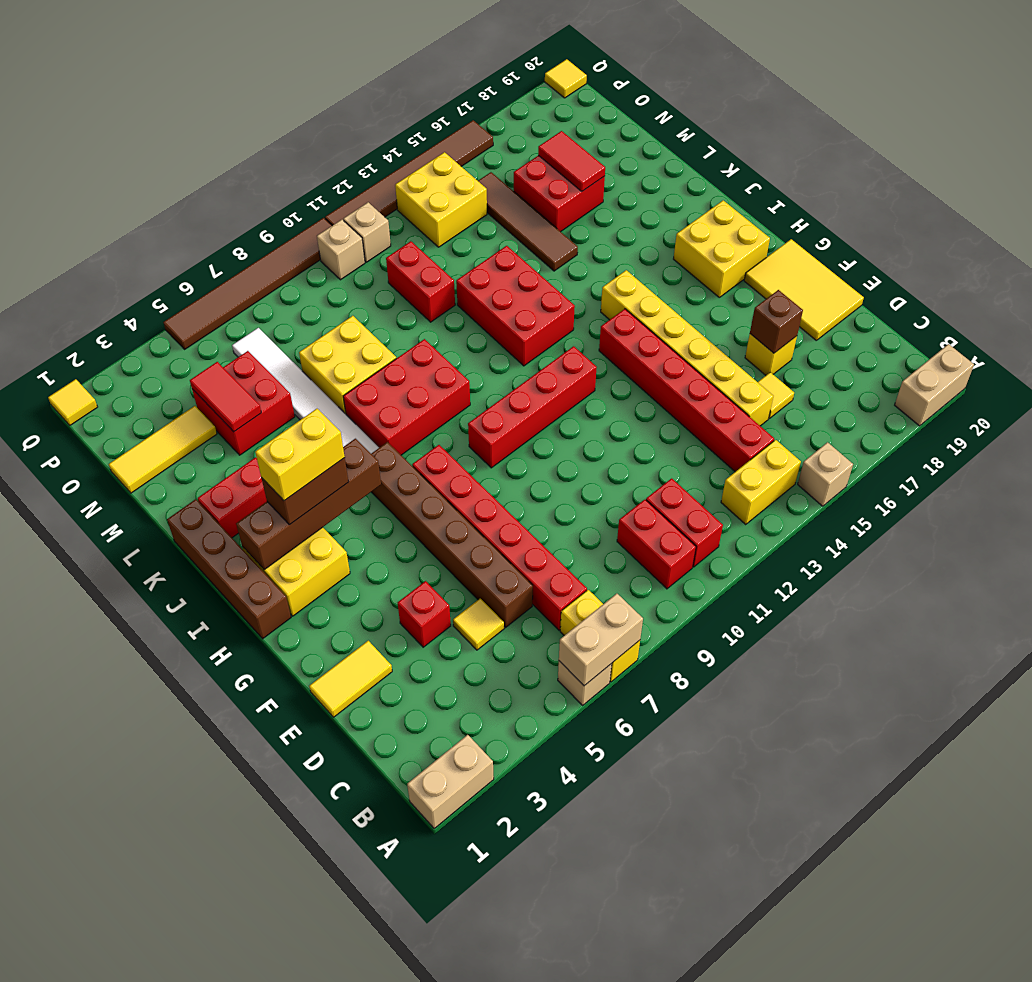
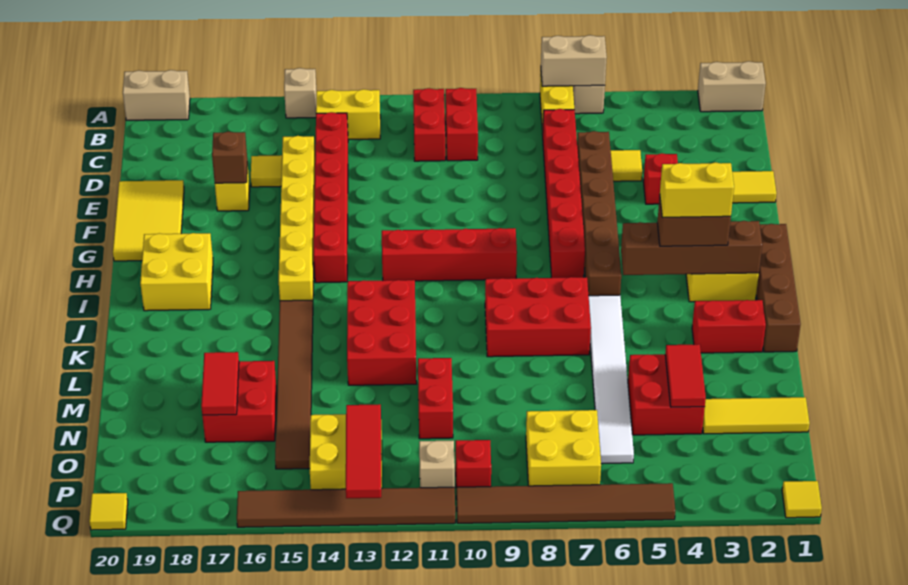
yellow 2x2 brick [299,316,396,414] -> yellow 2x2 brick moved to [526,410,601,486]
brown 1x4 tile [478,172,578,271] -> brown 1x6 tile [275,300,313,469]
none -> red 1x3 tile [346,404,381,498]
tan 1x1 brick [317,220,365,280] -> red 1x1 brick [456,440,491,487]

